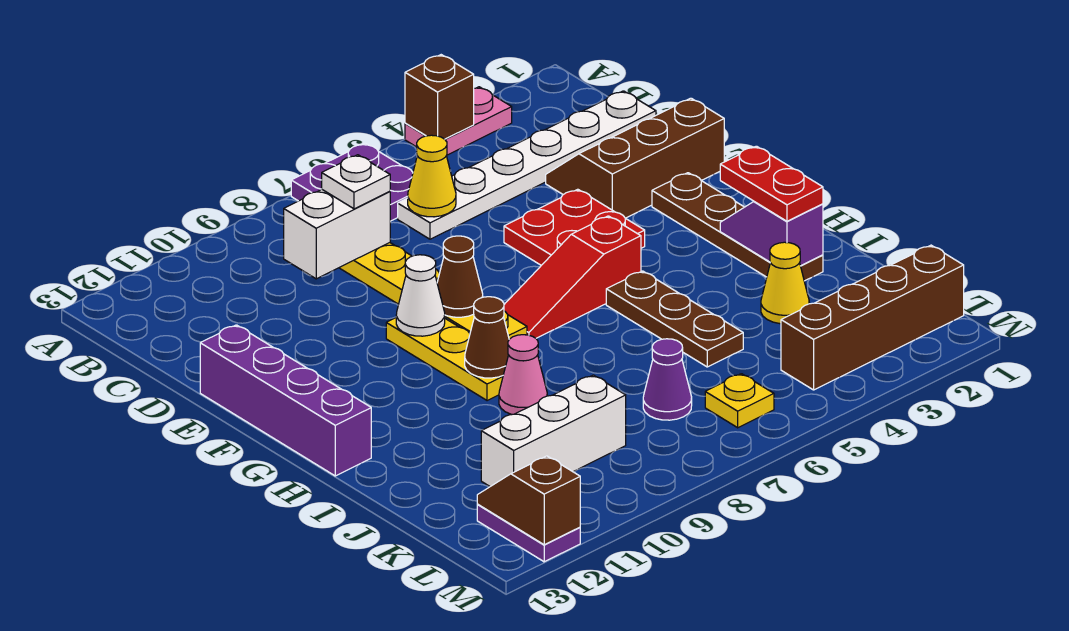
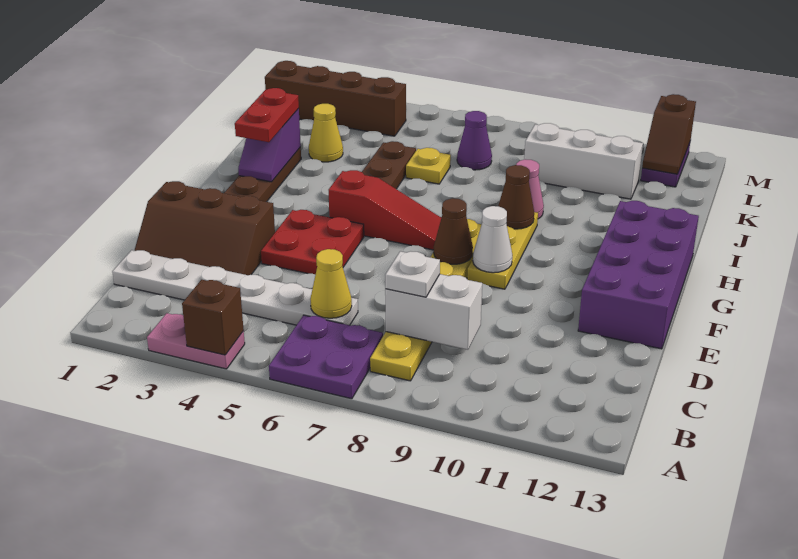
purple 1x4 brick [200,325,371,476] -> purple 2x4 brick [578,201,699,349]
yellow 1x1 plate [705,374,774,428] -> yellow 1x1 plate moved to [406,148,451,184]

